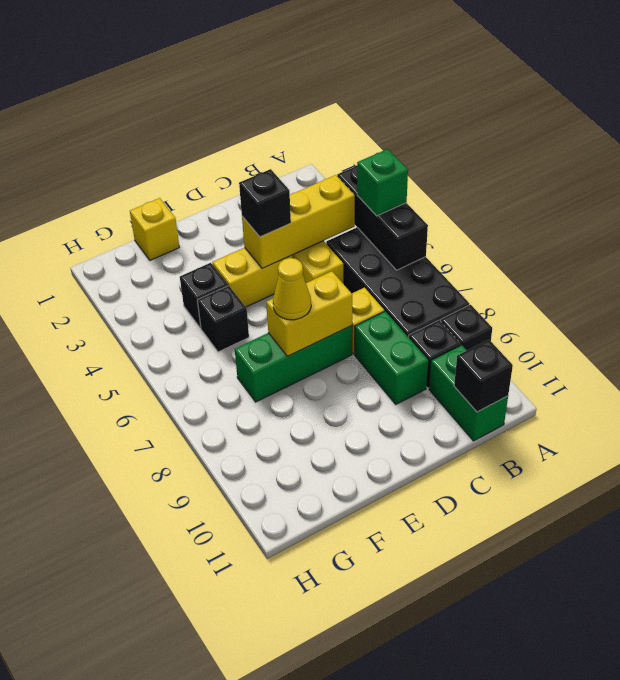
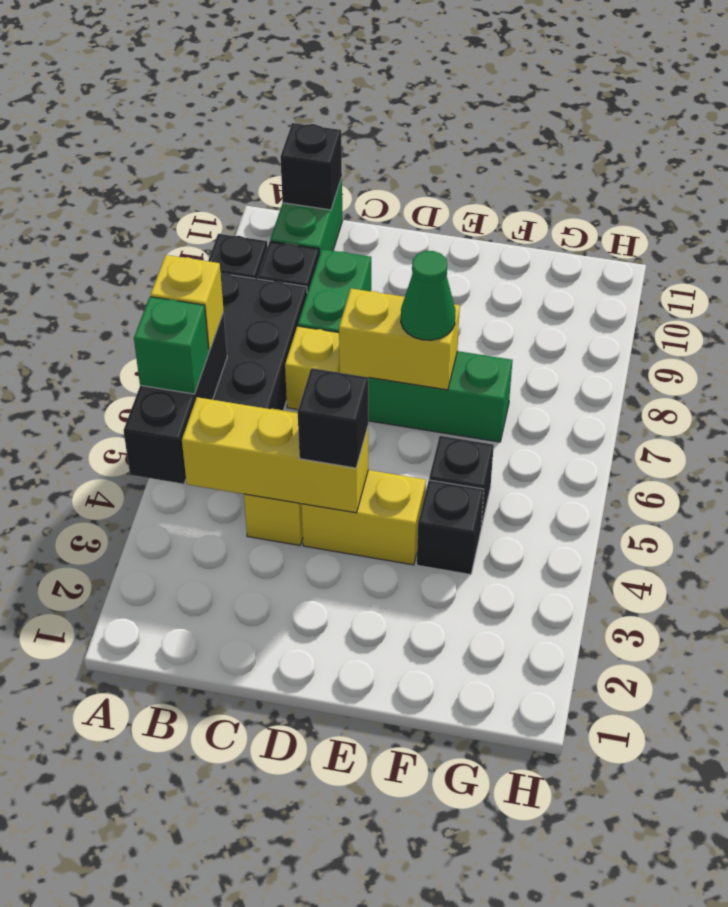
yellow 1x1 cone [273,258,311,320] -> green 1x1 cone [401,251,456,340]
yellow 1x1 brick [130,198,179,260] -> yellow 1x1 brick moved to [150,255,224,351]

